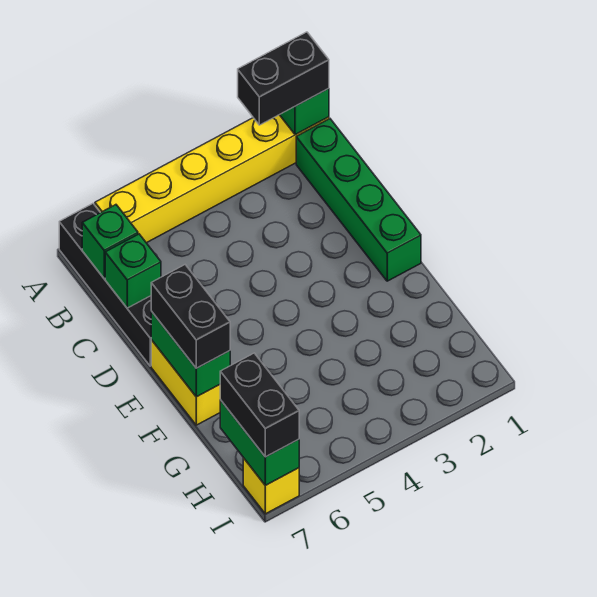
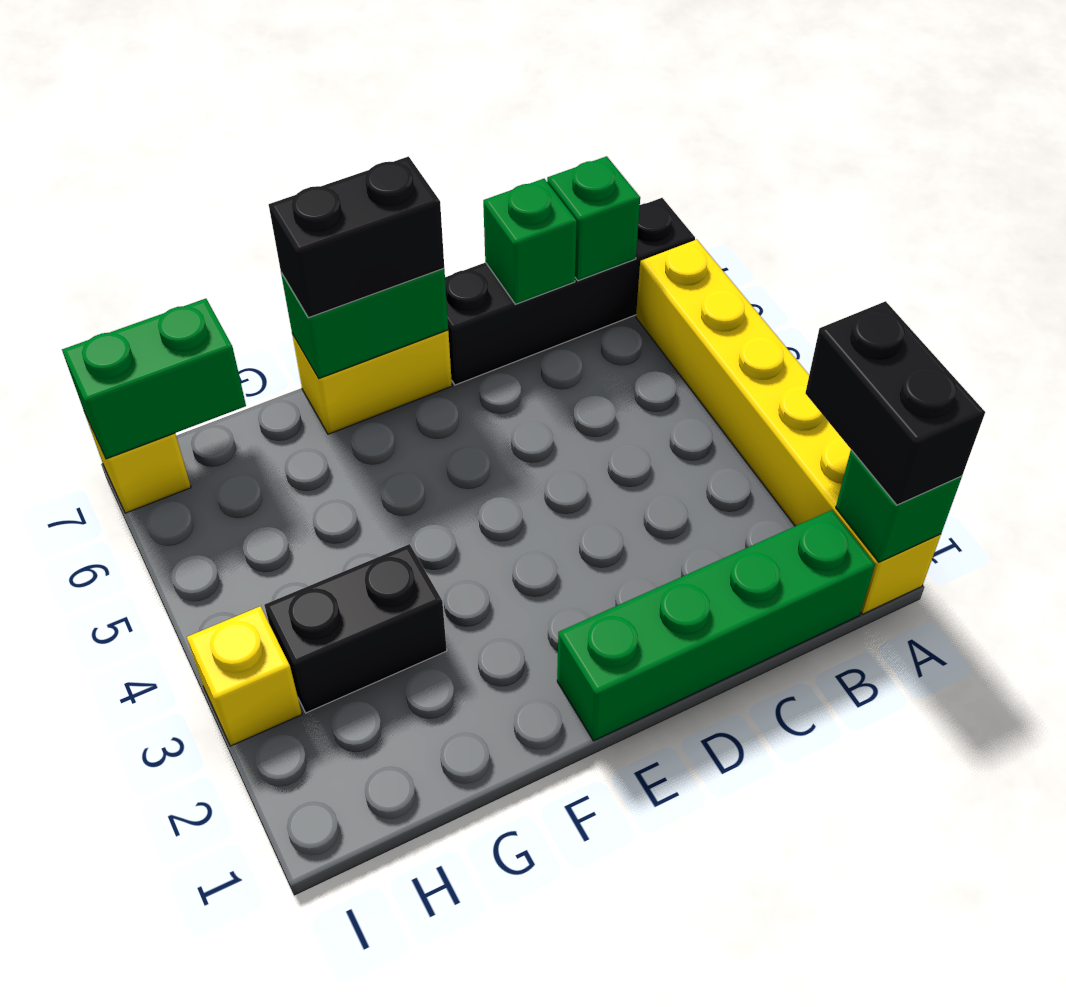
black 1x2 brick [220,353,299,457] -> black 1x2 brick moved to [265,544,447,713]
none -> yellow 1x1 brick [187,606,302,746]

